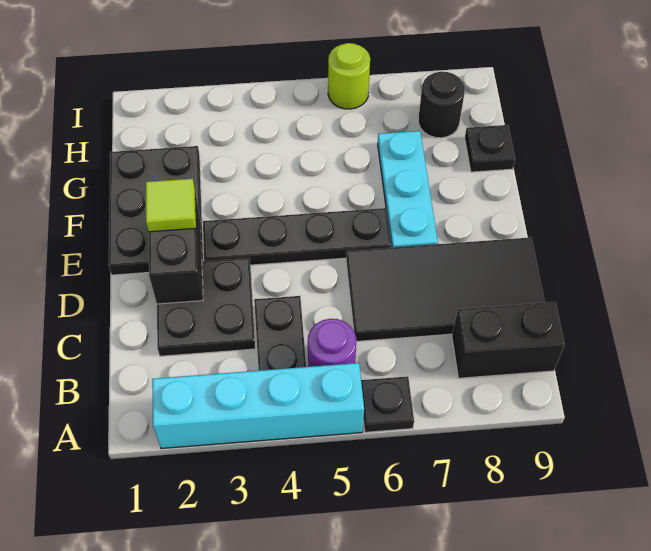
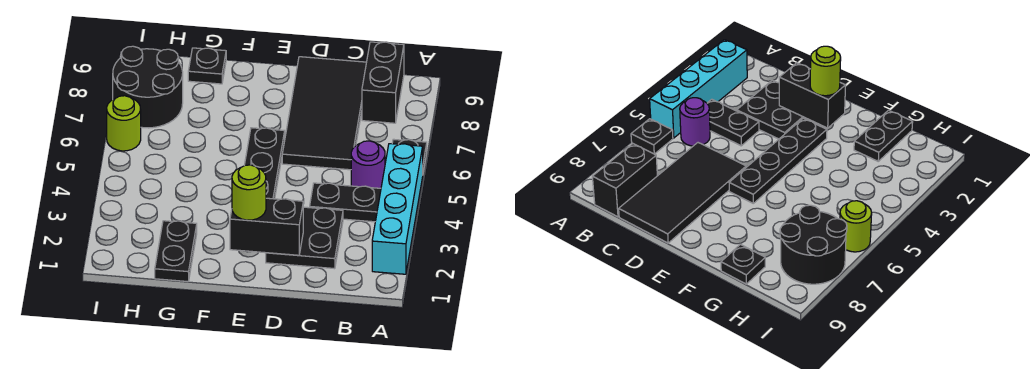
black 2x3 plate [109,146,203,275] -> black 1x2 plate [155,221,197,281]
lime 1x1 tile [146,178,196,232] -> lime 1x1 round brick [232,165,266,220]
cyan 1x3 plate [378,131,438,247] -> none
black 1x1 round brick [418,72,465,138] -> black 2x2 round brick [113,46,183,128]

